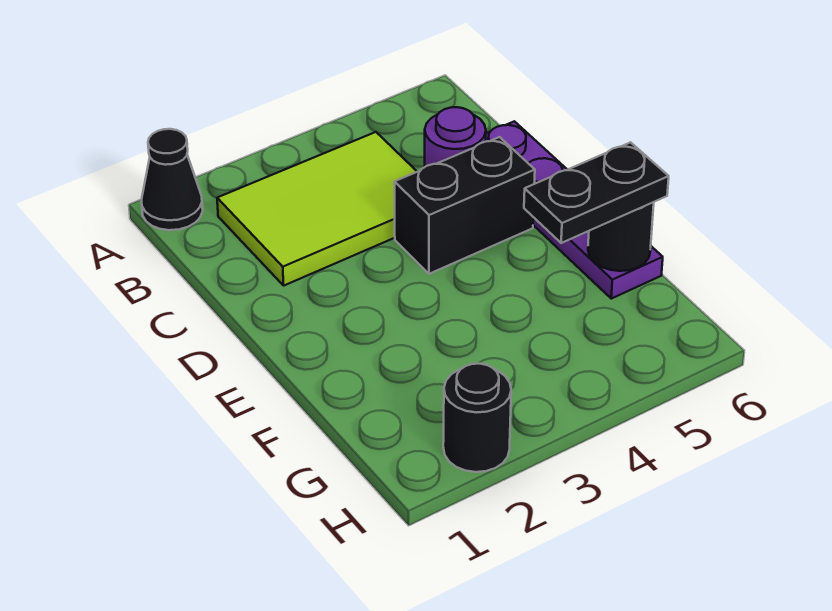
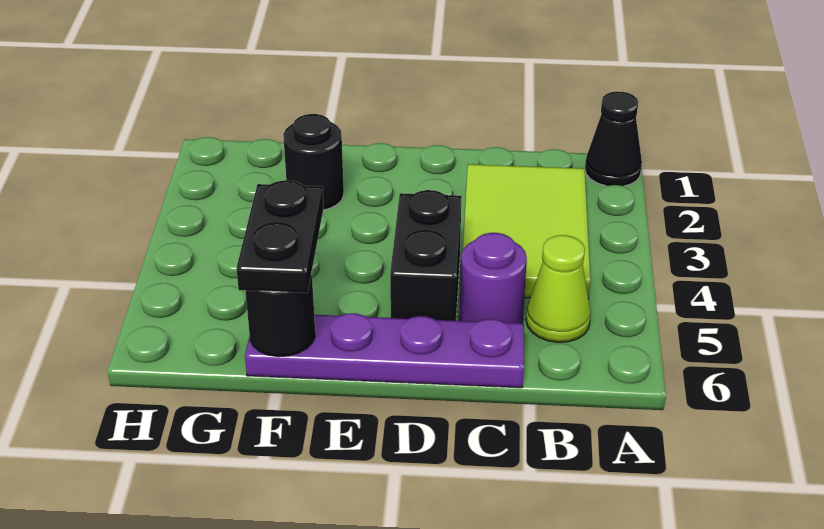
none -> lime 1x1 cone [526,235,591,342]
black 1x1 round brick [443,364,511,472] -> black 1x1 round brick moved to [283,114,344,210]

